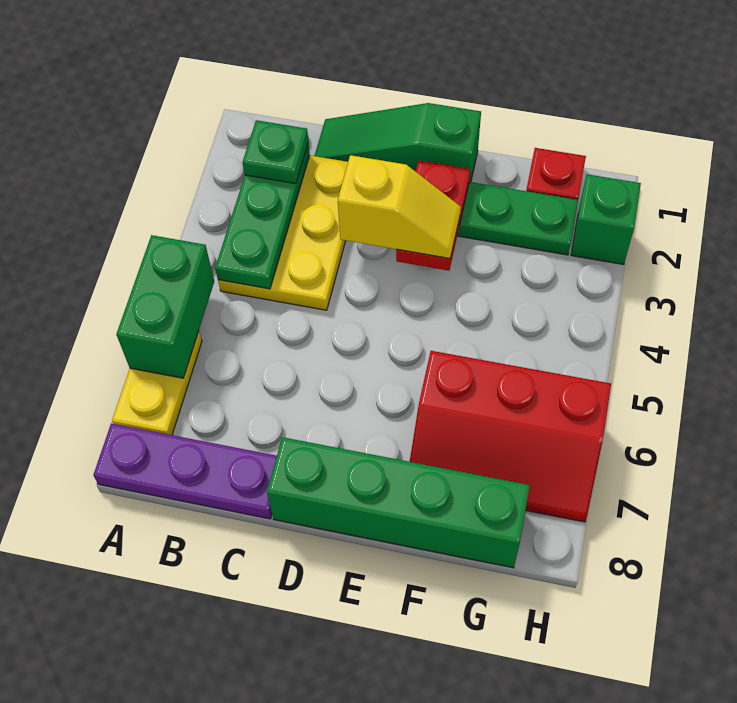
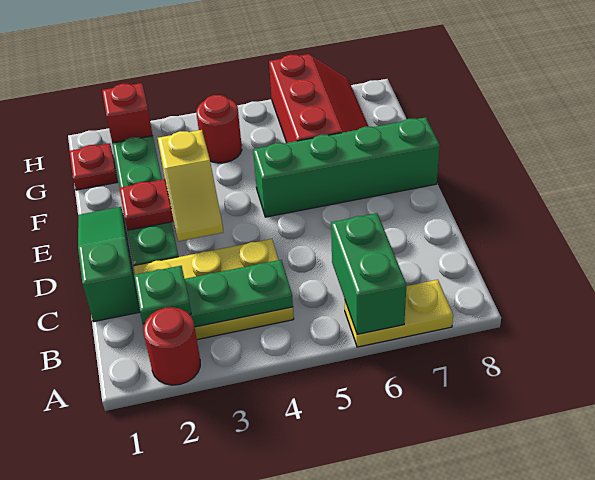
none -> red 1x1 round brick [143,307,200,385]
green 1x2 brick [116,235,214,378] -> green 1x2 brick turned to [331,213,406,334]
purple 1x3 plate [93,423,277,519] -> none
green 1x3 slope [315,103,481,182] -> green 1x3 slope turned to [78,207,140,322]
yellow 1x2 slope [338,155,461,258] -> yellow 1x2 slope turned to [158,130,223,241]
green 1x4 brick [267,437,530,568] -> green 1x4 brick turned to [253,117,440,217]
none -> red 1x1 round brick [196,95,242,163]
green 1x1 brick [571,174,641,265] -> red 1x1 brick [102,83,153,143]

